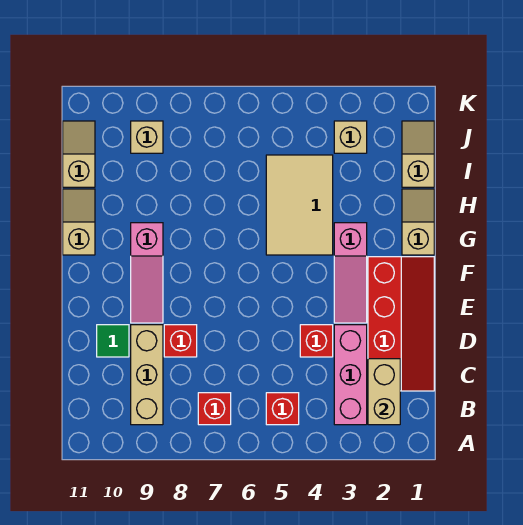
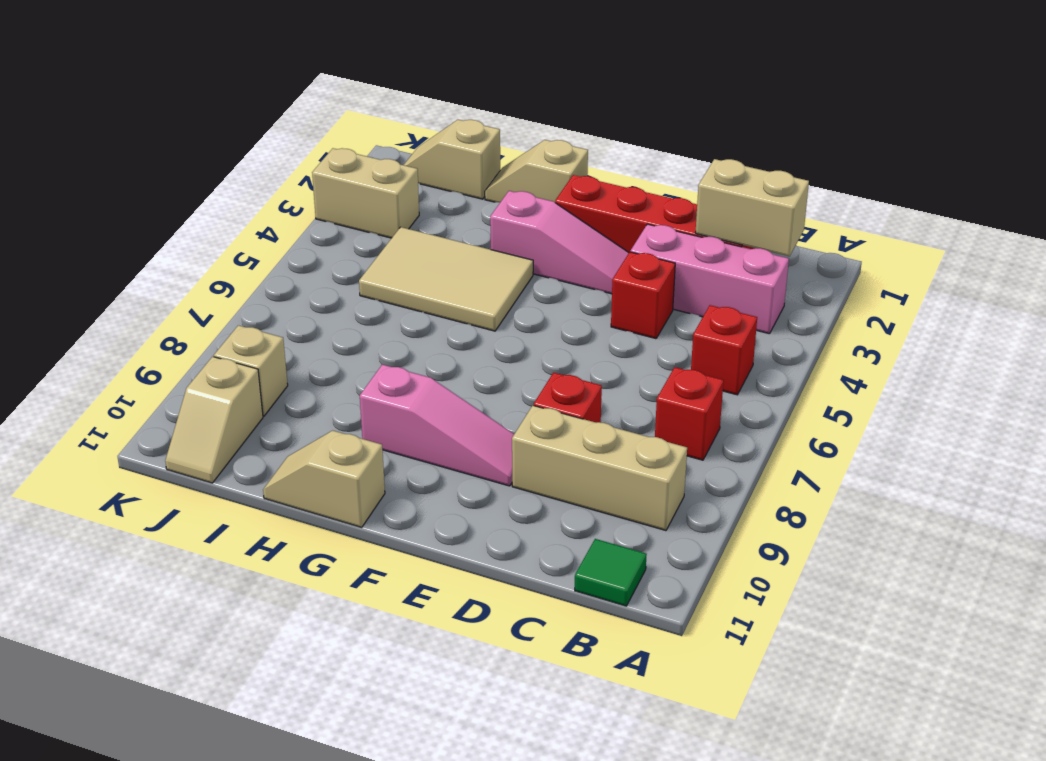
green 1x1 tile [97,325,129,357] -> green 1x1 tile moved to [575,539,647,606]
tan 1x2 slope [63,121,95,187] -> tan 1x2 slope turned to [165,357,263,483]
tan 1x1 brick [334,121,367,153] -> tan 1x2 brick [312,148,419,238]

